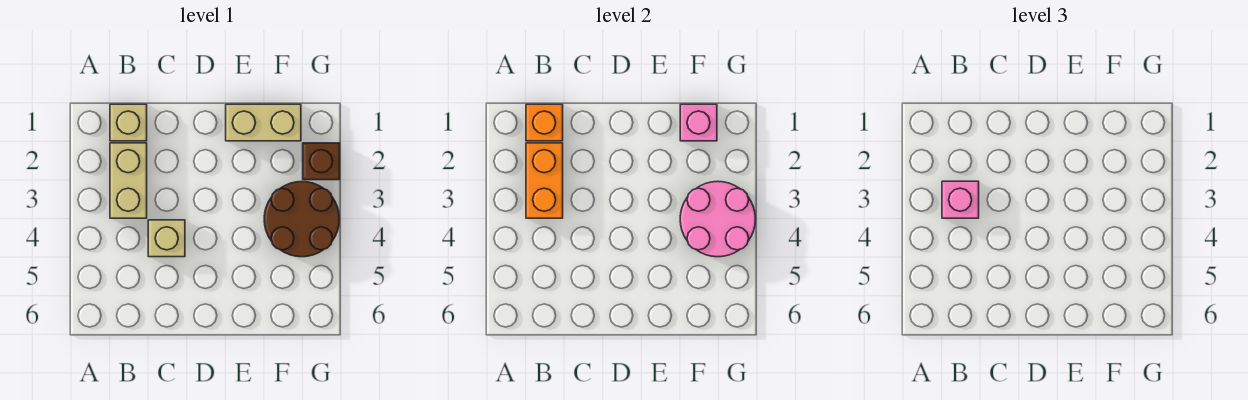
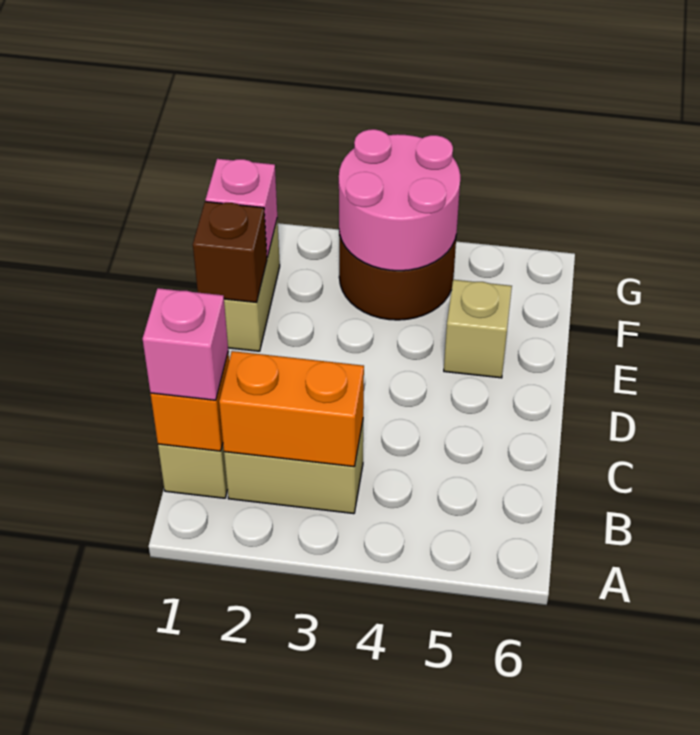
pink 1x1 brick [942,181,979,218] -> pink 1x1 brick moved to [143,288,228,400]
tan 1x1 brick [148,220,185,257] -> tan 1x1 brick moved to [444,280,512,378]
brown 1x1 brick [303,143,340,180] -> brown 1x1 brick moved to [193,202,267,303]

